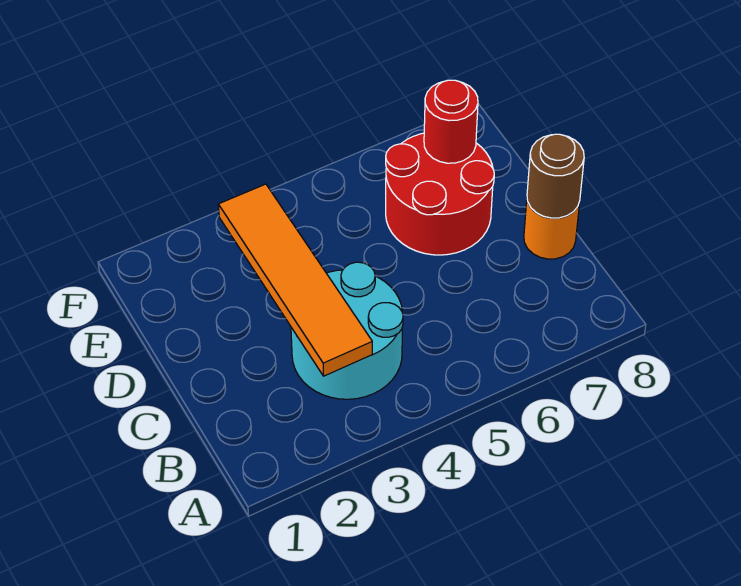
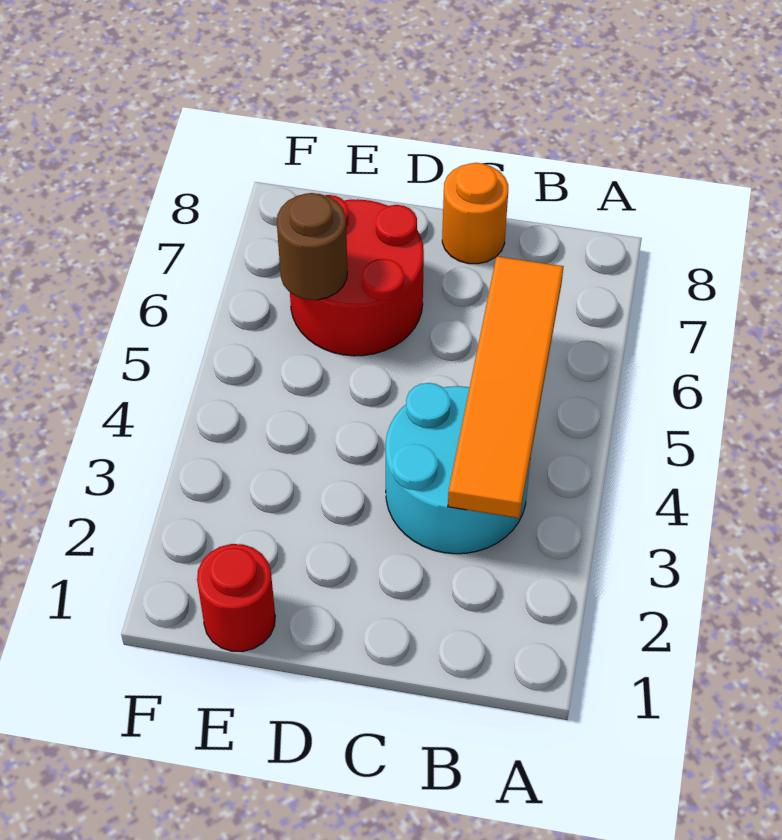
orange 1x4 tile [218,184,372,376] -> orange 1x4 tile turned to [448,256,564,518]
brown 1x1 round brick [527,134,584,218] -> brown 1x1 round brick moved to [277,193,347,300]
red 1x1 round brick [424,80,478,163] -> red 1x1 round brick moved to [197,544,275,652]

